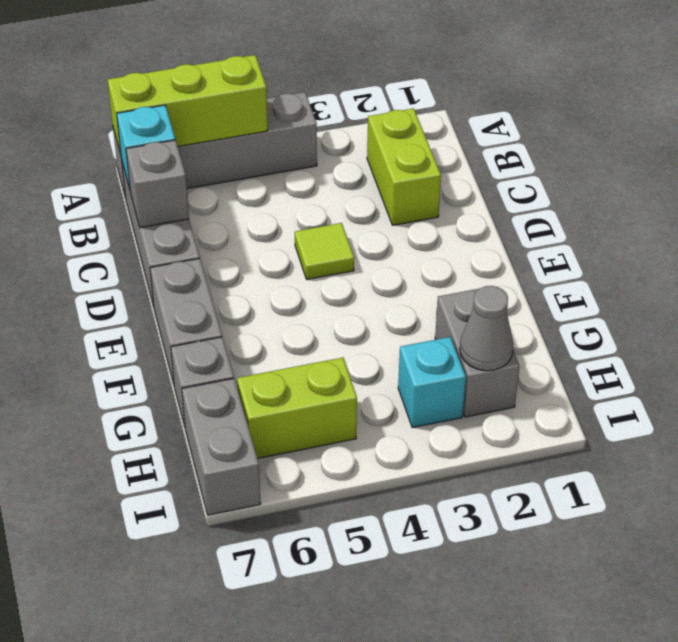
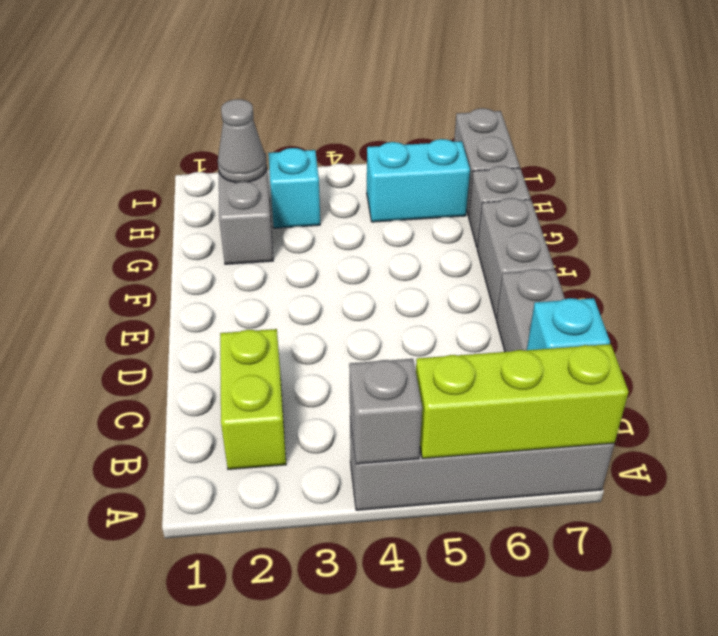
grey 1x1 brick [126,140,189,228] -> grey 1x1 brick moved to [349,359,422,464]
lime 1x1 tile [295,223,354,280] -> none
lime 1x2 brick [237,358,357,459] -> cyan 1x2 brick [367,139,470,222]

